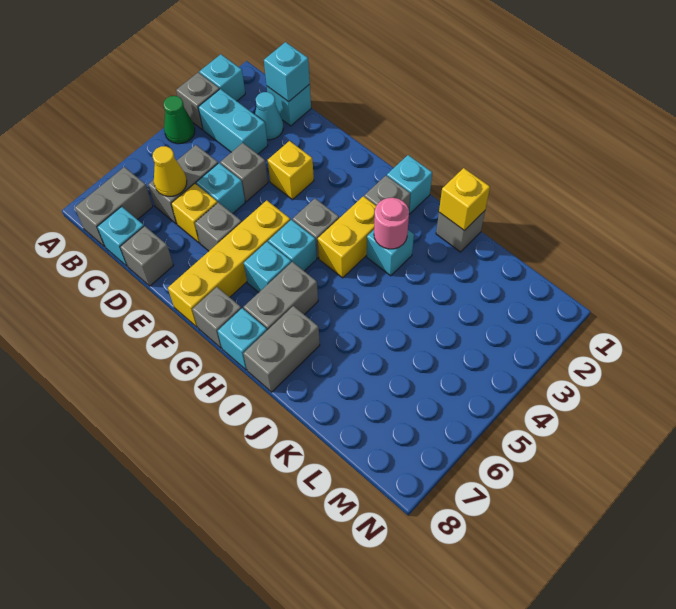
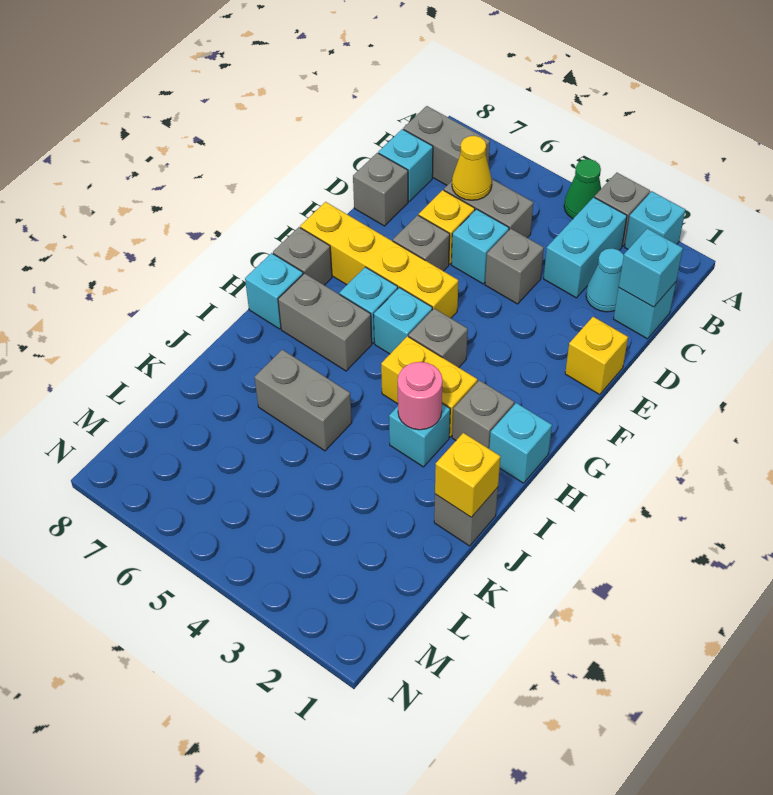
yellow 1x1 brick [268,141,314,200] -> yellow 1x1 brick moved to [565,317,628,394]
grey 1x2 brick [243,306,320,392] -> grey 1x2 brick moved to [255,350,352,451]

